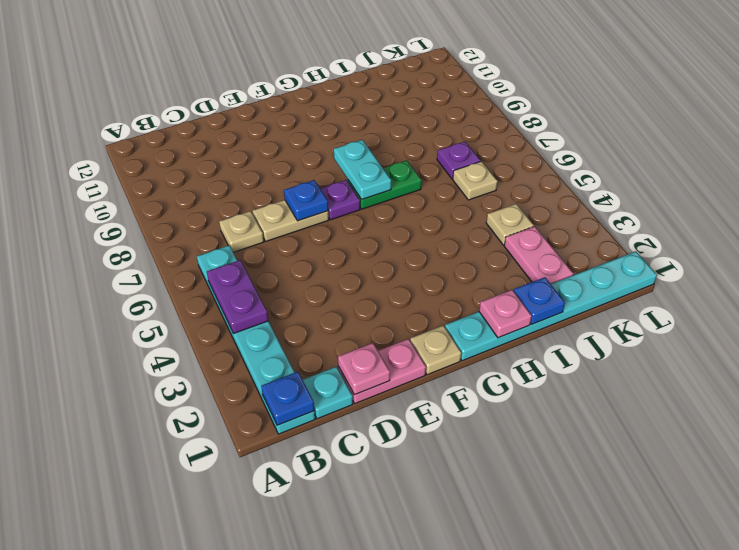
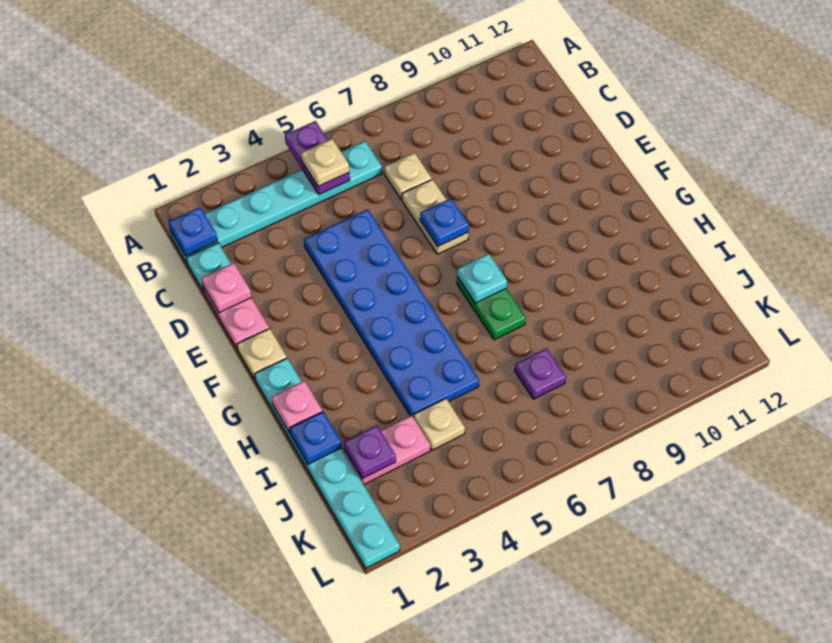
purple 1x2 plate [207,260,268,334] -> purple 1x2 plate turned to [285,121,350,194]
none -> blue 2x6 plate [304,209,479,417]
purple 1x1 plate [320,180,360,220] -> purple 1x1 plate moved to [344,426,396,479]
cyan 1x2 plate [334,140,391,199] -> cyan 1x1 plate [457,254,507,303]
tan 1x1 plate [453,161,498,200] -> tan 1x1 plate moved to [301,139,349,186]

